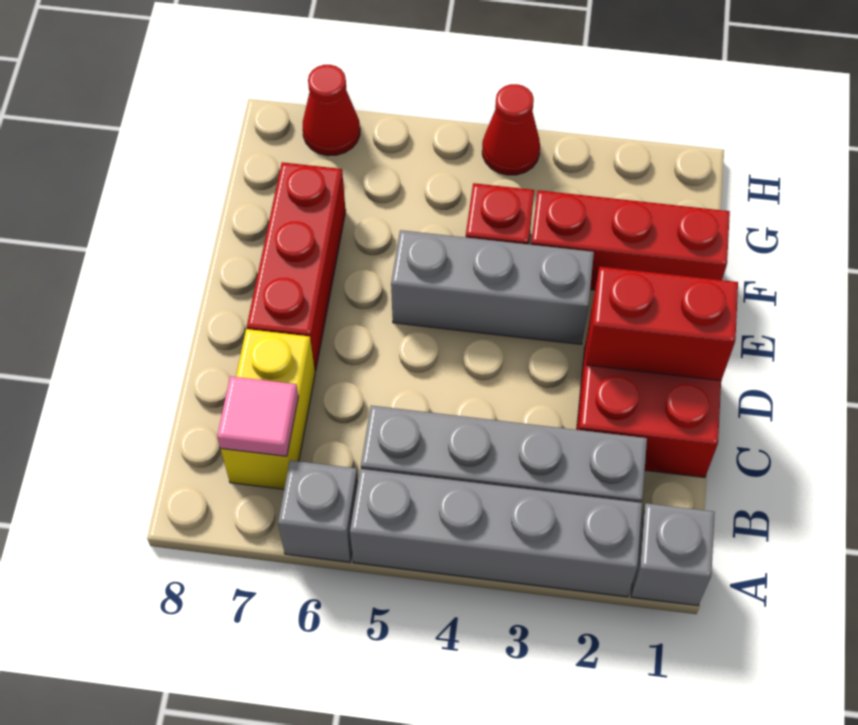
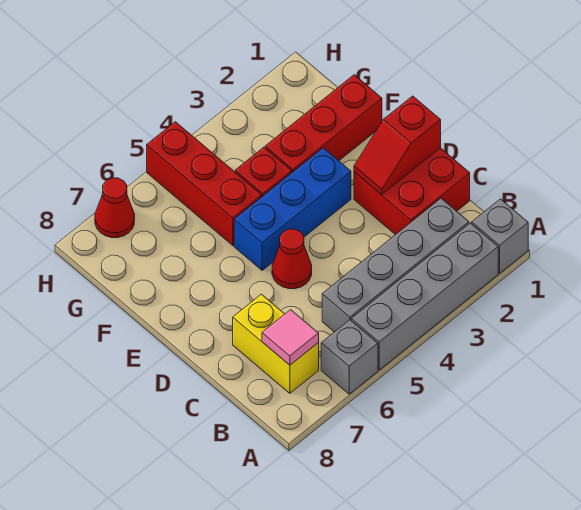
red 1x2 brick [586,267,738,381] -> red 1x2 slope [354,96,441,195]
red 1x3 brick [247,162,346,371] -> red 1x3 brick moved to [147,122,262,246]
grey 1x3 brick [391,230,594,344] -> blue 1x3 brick [234,148,351,270]
red 1x1 cone [482,84,540,175] -> red 1x1 cone moved to [272,229,312,289]

